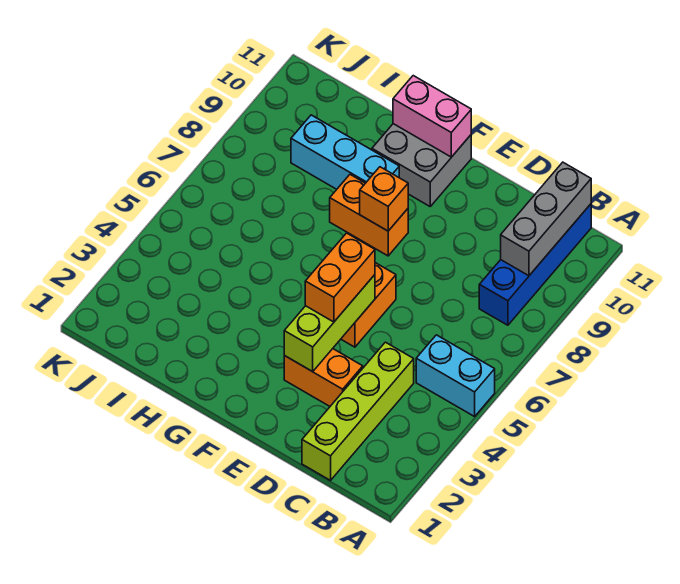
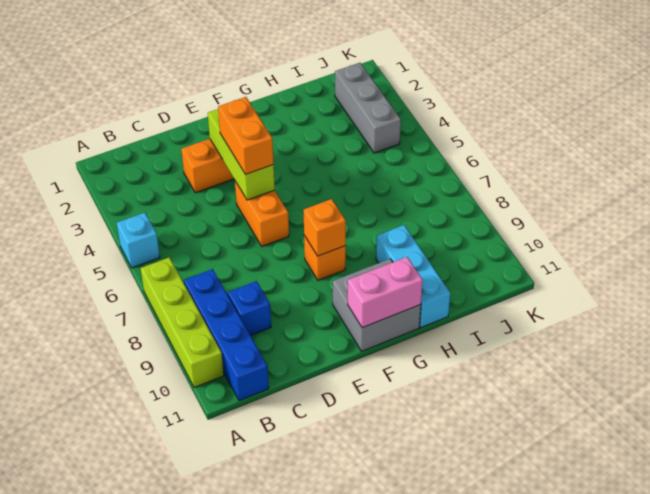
cyan 1x2 brick [416,335,495,417] -> cyan 1x1 brick [117,213,160,268]
grey 1x3 brick [501,162,591,276] -> grey 1x3 brick moved to [335,63,401,153]
lime 1x4 brick [302,342,414,480] -> lime 1x4 brick moved to [141,257,224,388]
none -> blue 1x1 brick [228,281,271,335]
orange 1x2 brick [330,175,408,256] -> orange 1x1 brick [304,235,346,280]
cyan 1x3 brick [291,115,399,189] -> cyan 1x3 brick turned to [376,225,450,327]

